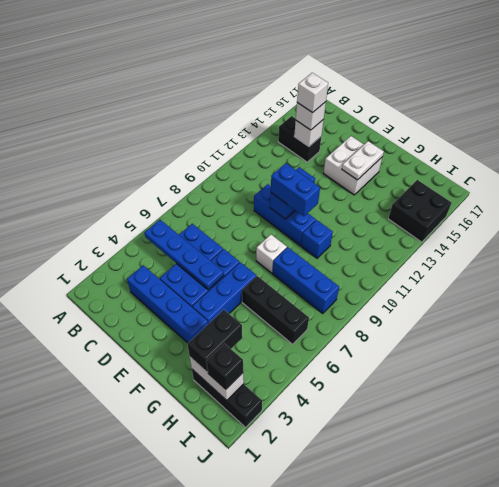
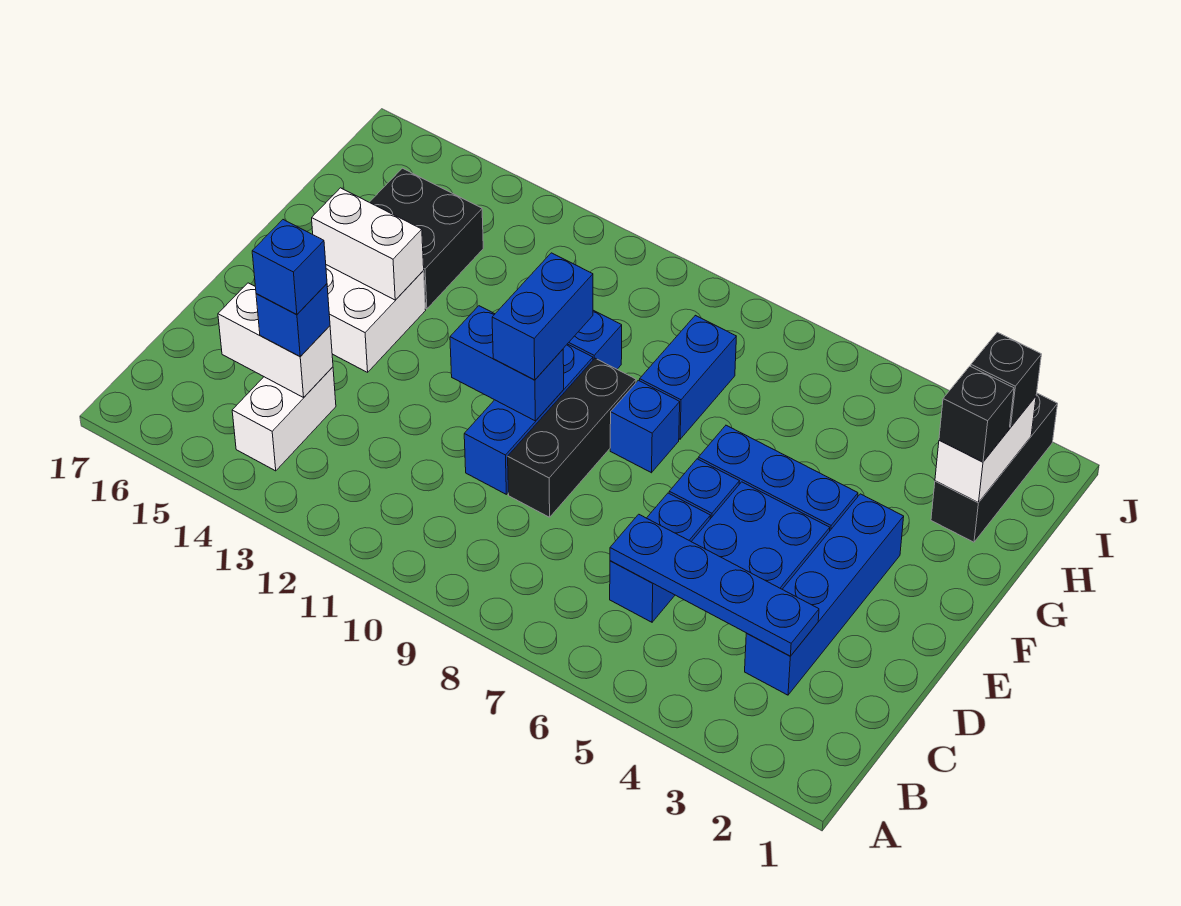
blue 1x4 plate [144,220,224,290] -> blue 1x4 plate turned to [610,514,819,656]
black 1x2 brick [278,116,321,162] -> white 1x2 brick [232,367,336,471]
white 1x1 brick [294,119,324,147] -> white 1x2 brick [218,283,333,398]
white 1x1 brick [296,102,326,130] -> blue 1x1 brick [256,284,330,356]
white 1x1 brick [297,73,328,112] -> blue 1x1 brick [252,220,327,314]
white 1x1 brick [256,235,287,273] -> blue 1x1 brick [610,380,680,473]
white 1x2 plate [342,141,384,180] -> white 1x2 brick [312,188,424,300]
black 1x3 brick [242,276,309,344] -> black 1x3 brick moved to [508,358,636,517]
blue 1x3 brick [273,247,339,314] -> blue 1x2 brick [640,315,736,439]
black 1x2 brick [187,310,242,372] -> black 1x1 brick [939,366,1014,462]
black 2x2 brick [388,180,452,242] -> black 2x2 brick moved to [369,168,483,309]

